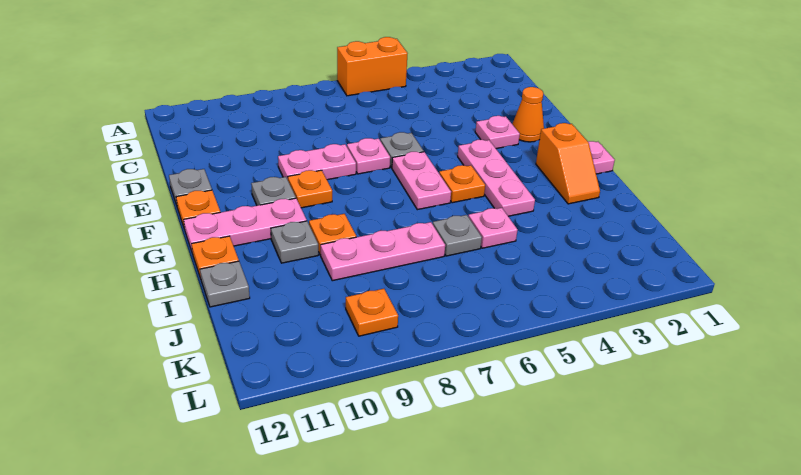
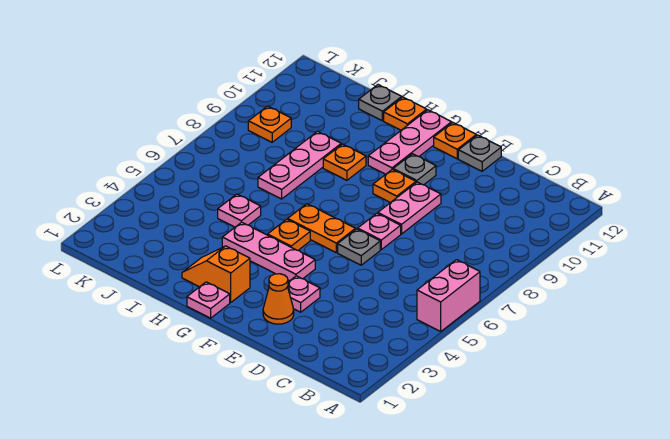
orange 1x2 brick [337,37,408,96] -> pink 1x2 brick [417,260,480,331]
pink 1x2 plate [392,152,451,210] -> orange 1x2 plate [288,204,356,252]
grey 1x1 plate [271,221,318,263] -> none
grey 1x1 plate [433,215,482,256] -> none

